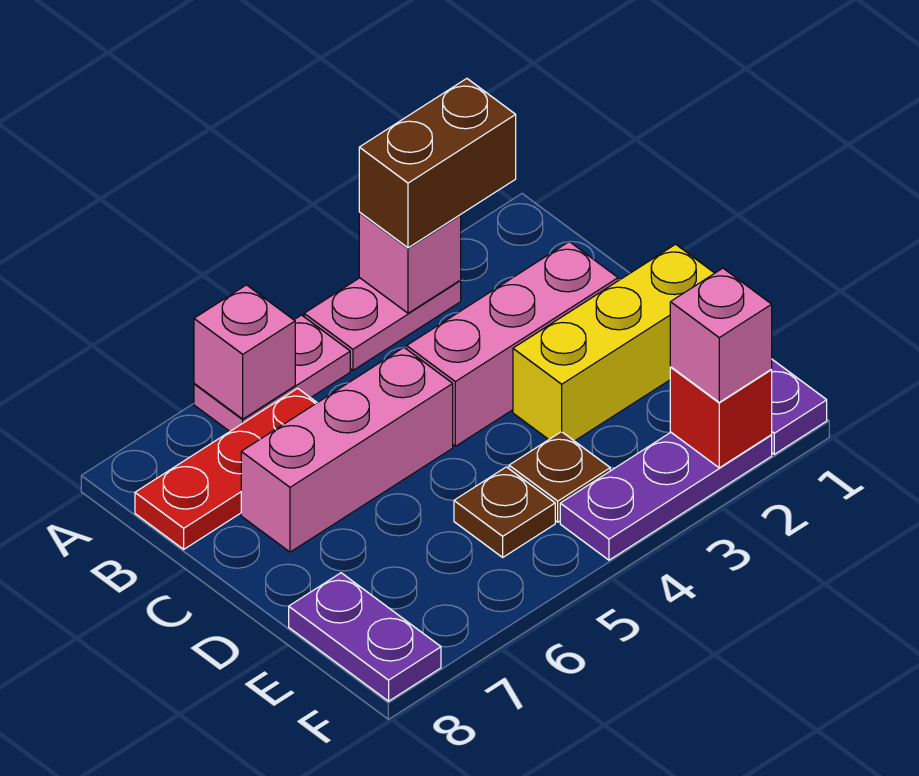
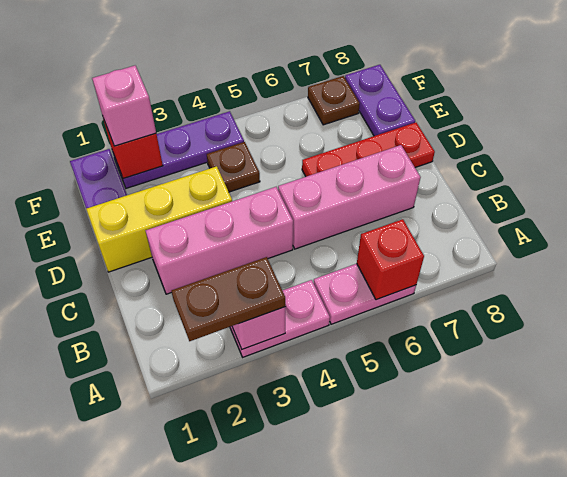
brown 1x2 brick [359,79,516,248] -> brown 1x2 plate [171,257,285,341]
pink 1x1 brick [194,285,295,419] -> red 1x1 brick [357,219,424,300]
red 1x3 plate [135,388,317,549] -> red 1x3 plate moved to [302,123,435,177]
brown 1x1 plate [454,467,555,557] -> brown 1x1 plate moved to [308,76,360,125]

